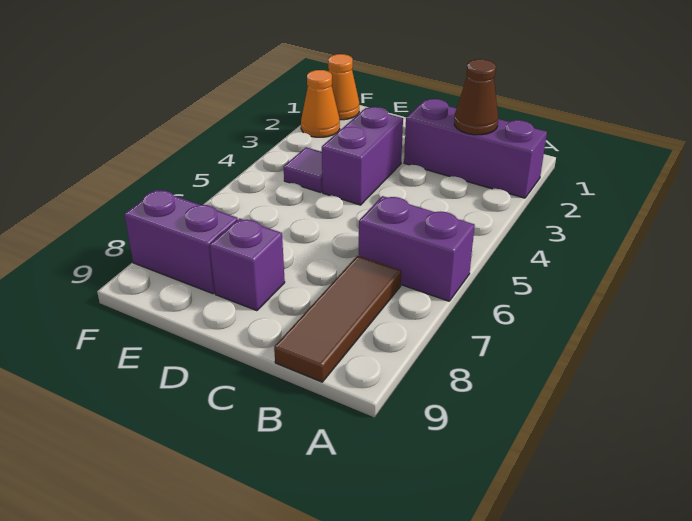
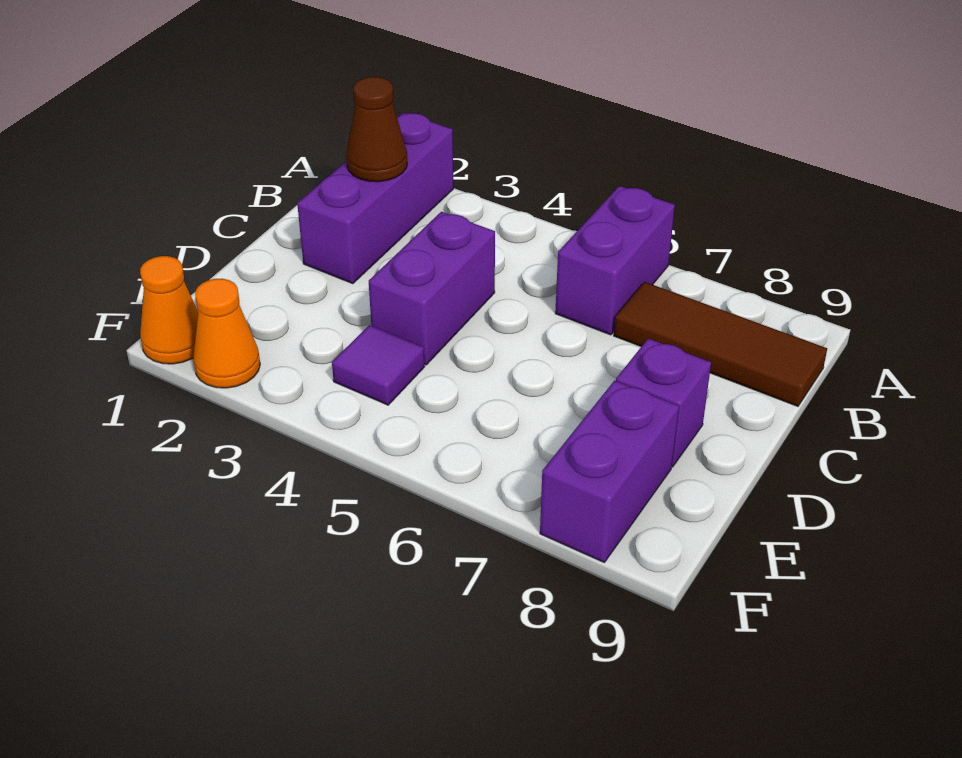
purple 1x2 brick [322,107,403,205] -> purple 1x2 brick turned to [369,212,495,365]

